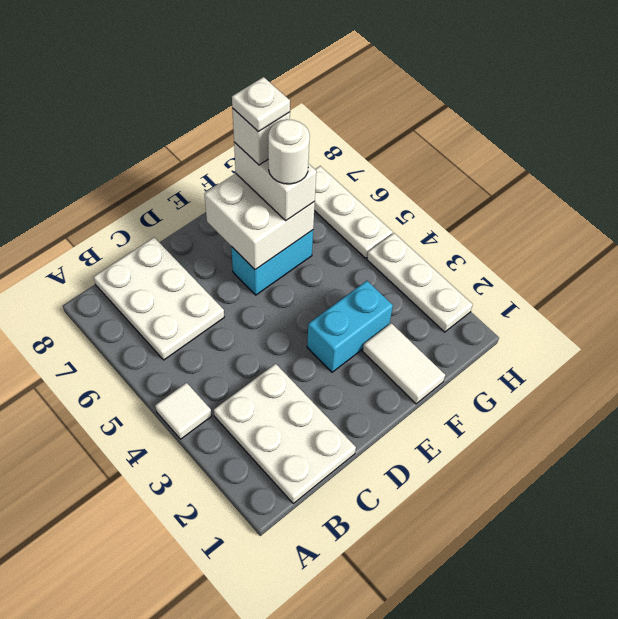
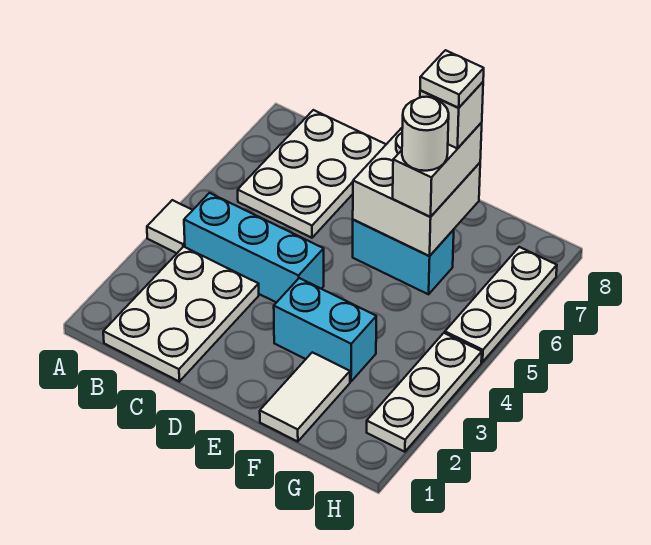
none -> cyan 1x3 brick [184,193,324,303]

